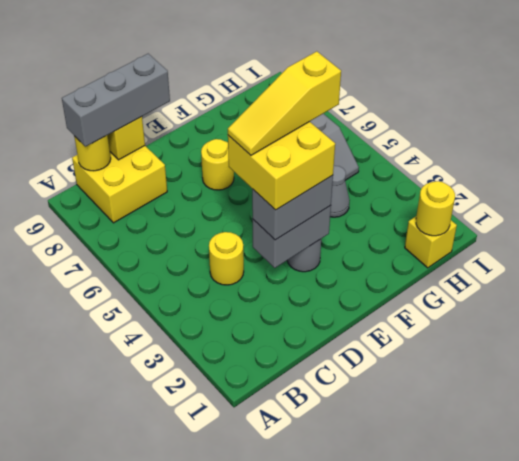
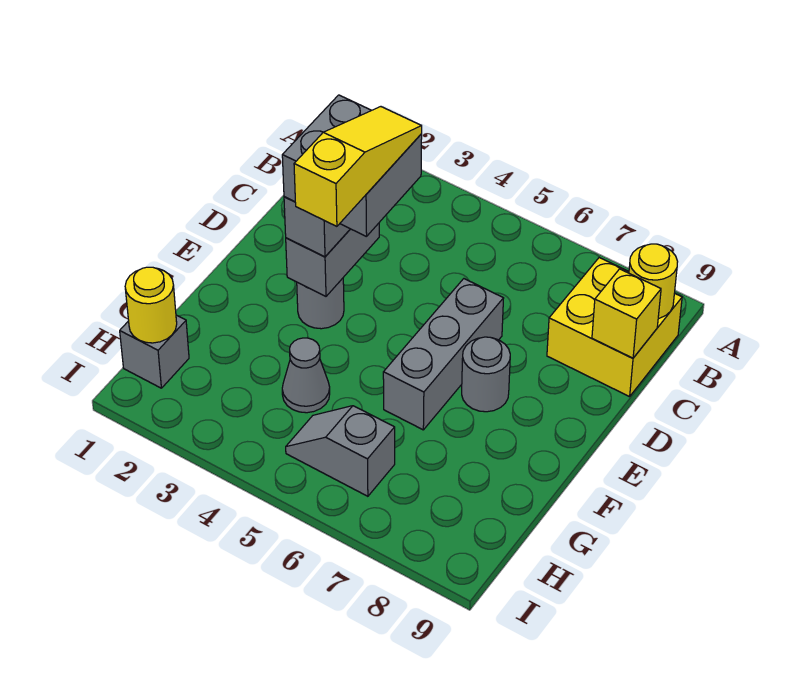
grey 1x3 brick [62,54,170,147] -> grey 1x3 brick moved to [383,279,504,430]
yellow 1x1 round brick [209,232,244,285] -> none
yellow 2x2 brick [228,122,335,210] -> grey 2x2 brick [282,95,422,237]
yellow 1x1 round brick [201,139,234,190] -> grey 1x1 round brick [462,337,510,412]
yellow 1x1 brick [405,217,457,268] -> grey 1x1 brick [120,315,189,388]

